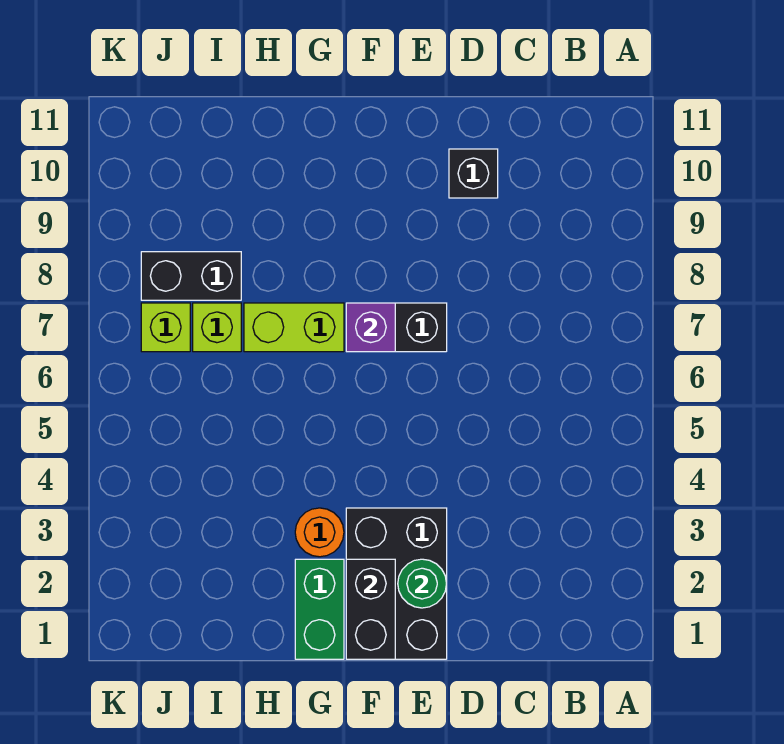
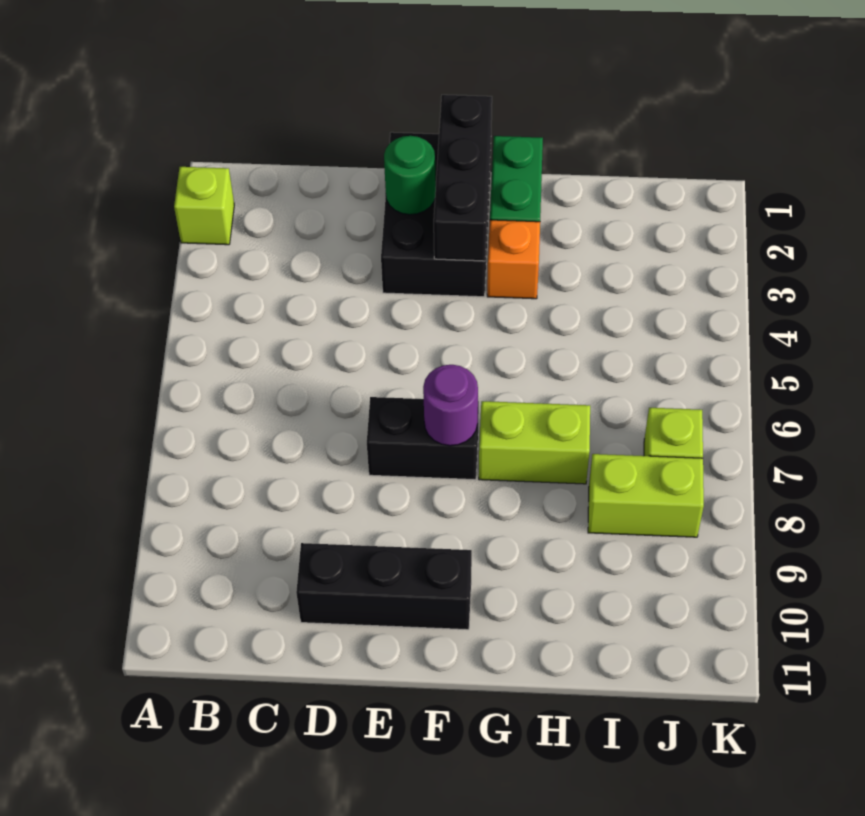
black 1x1 brick [449,149,498,198] -> black 1x3 brick [296,543,472,630]
black 1x2 brick [346,559,395,659] -> black 1x3 brick [434,95,492,261]
purple 1x1 brick [346,303,395,352] -> purple 1x1 round brick [423,365,478,446]
orange 1x1 round brick [295,508,344,557] -> orange 1x1 brick [487,220,540,299]
lime 1x1 brick [193,303,241,352] -> lime 1x1 brick moved to [174,167,234,245]
black 1x2 brick [141,252,241,300] -> lime 1x2 brick [588,454,704,537]

